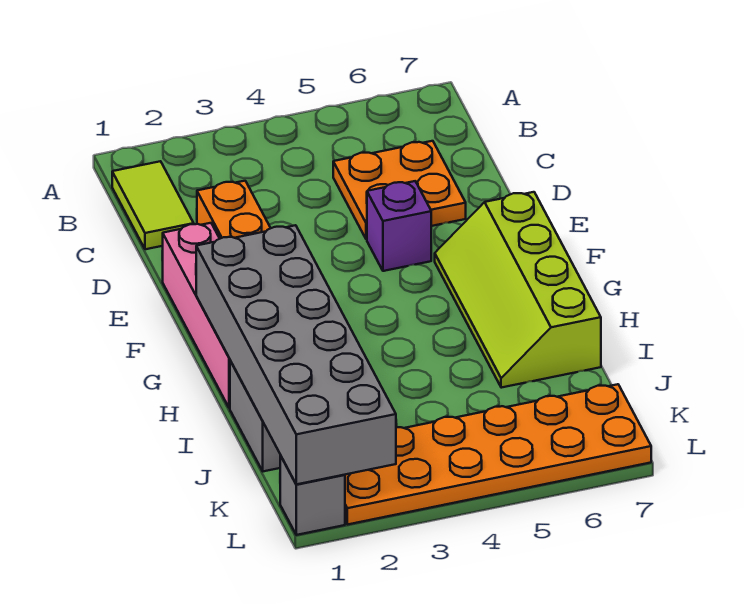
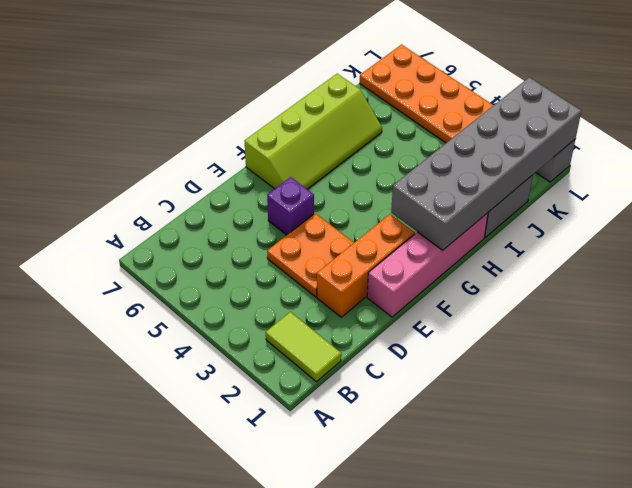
lime 1x2 tile [112,161,194,249] -> lime 1x2 tile turned to [266,312,341,382]
orange 2x2 plate [333,141,466,239] -> orange 2x2 plate moved to [267,213,354,297]

